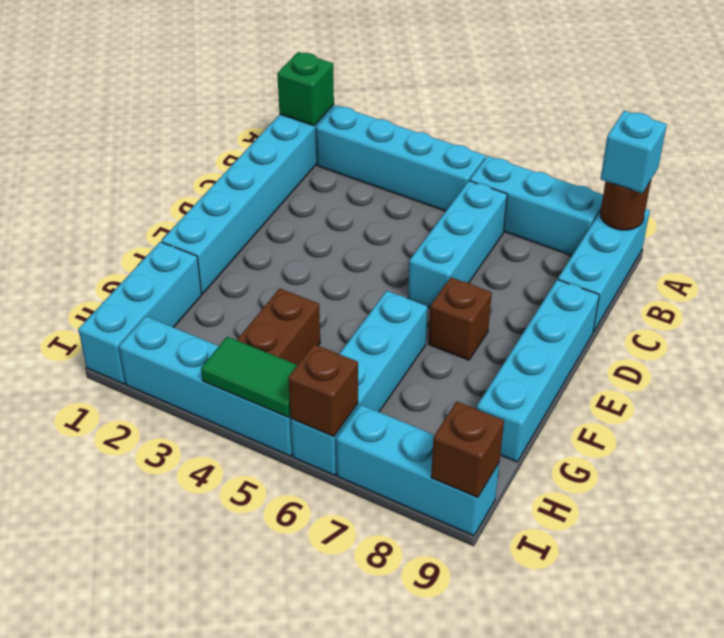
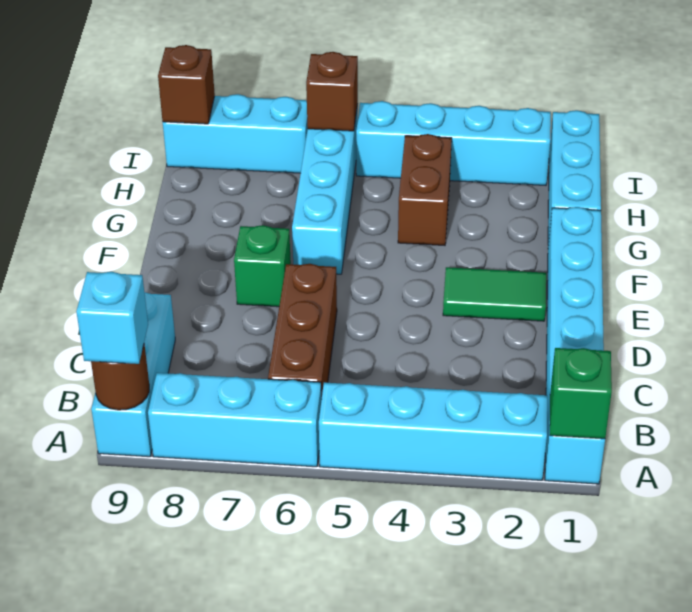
cyan 1x3 brick [408,181,507,307] -> brown 1x3 brick [268,264,337,399]
cyan 1x4 brick [477,280,599,462] -> none
brown 1x1 brick [429,277,492,360] -> green 1x1 brick [234,225,291,307]
green 1x2 tile [201,337,297,417] -> green 1x2 tile moved to [443,267,546,321]

